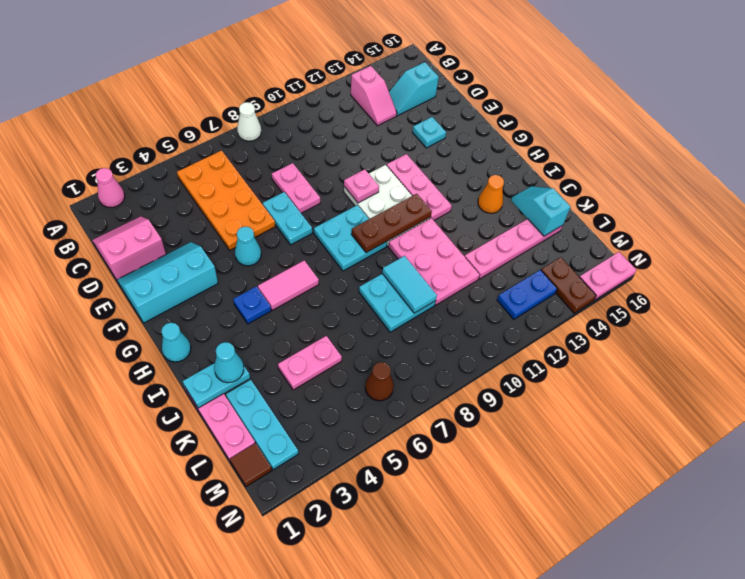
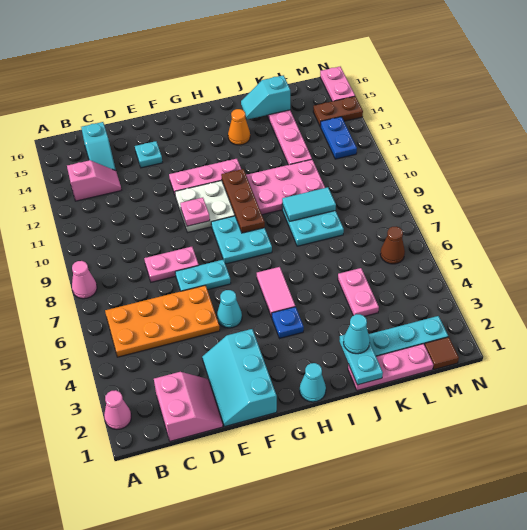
white 1x1 cone [237,102,261,141] -> pink 1x1 cone [72,261,97,299]
pink 2x2 slope [93,216,166,280] -> pink 2x2 slope turned to [154,372,223,441]

